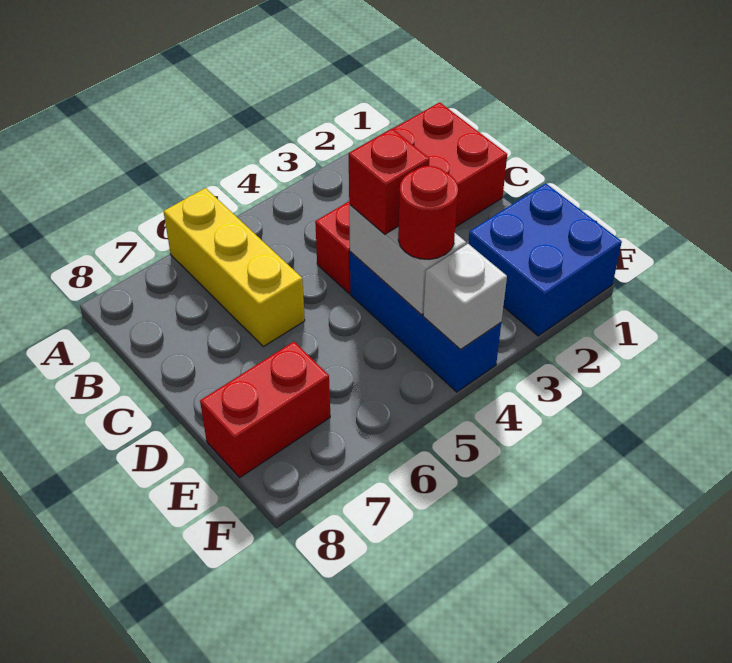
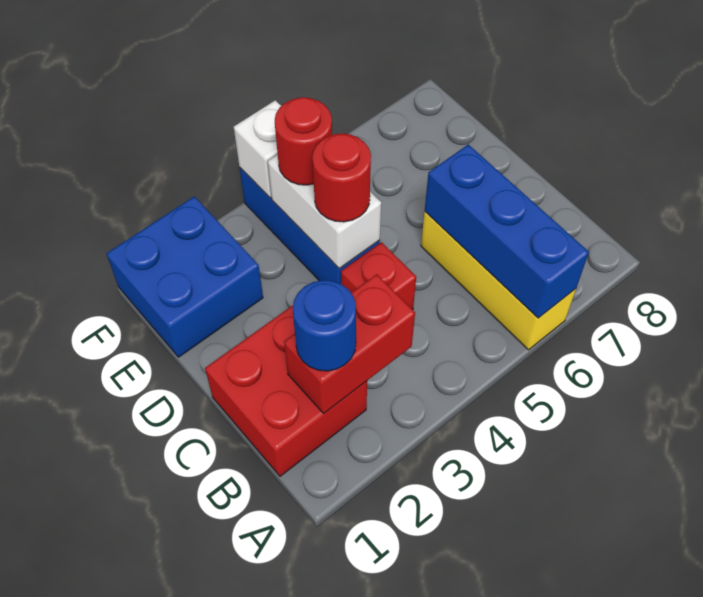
none -> blue 1x3 brick [425,144,589,318]
none -> blue 1x1 round brick [293,280,356,371]
red 1x1 brick [349,129,429,234] -> red 1x1 round brick [312,134,371,222]
red 1x2 brick [200,342,330,477] -> red 1x2 brick moved to [284,274,415,414]

